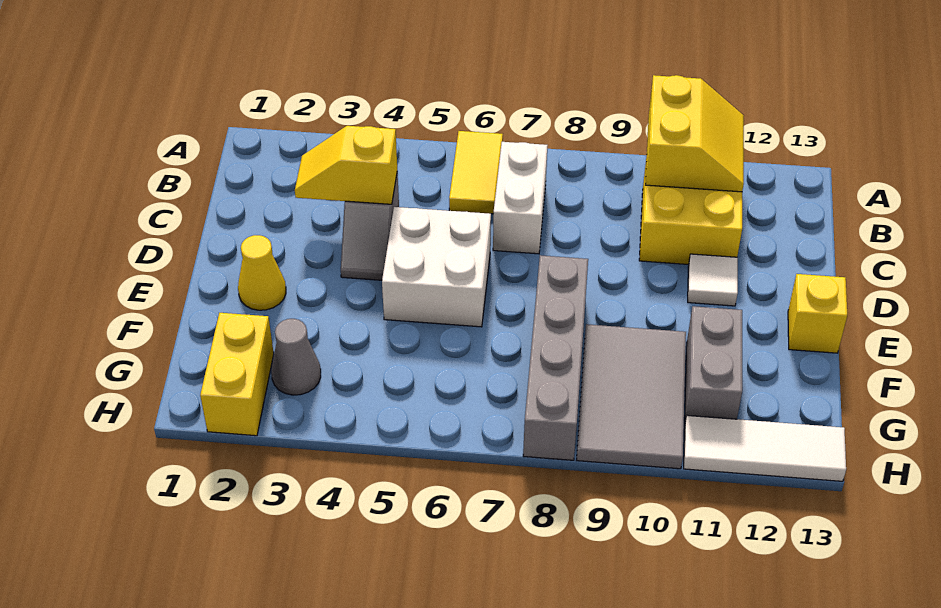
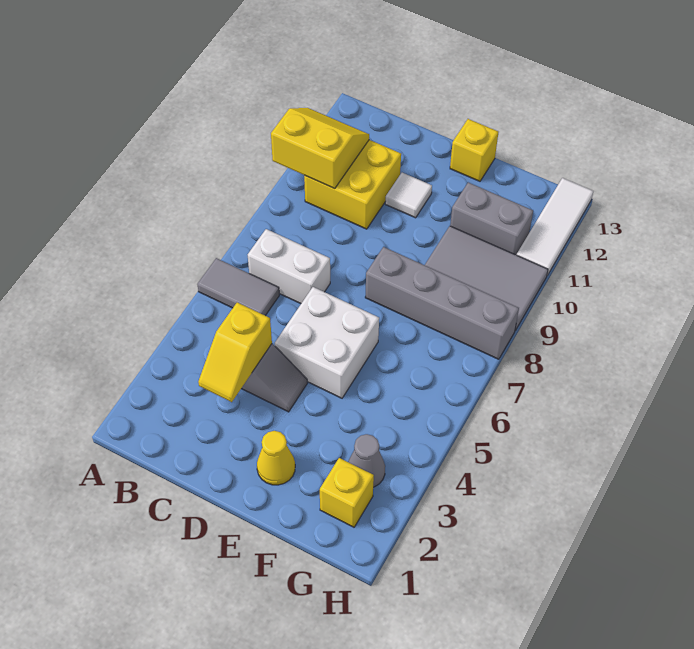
yellow 1x2 tile [449,131,503,214] -> grey 1x2 tile [197,258,279,316]
yellow 1x2 brick [200,313,274,436] -> yellow 1x1 brick [320,458,374,527]

